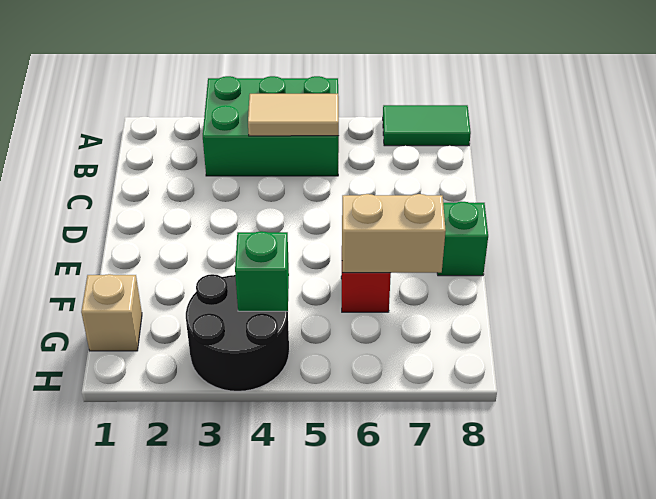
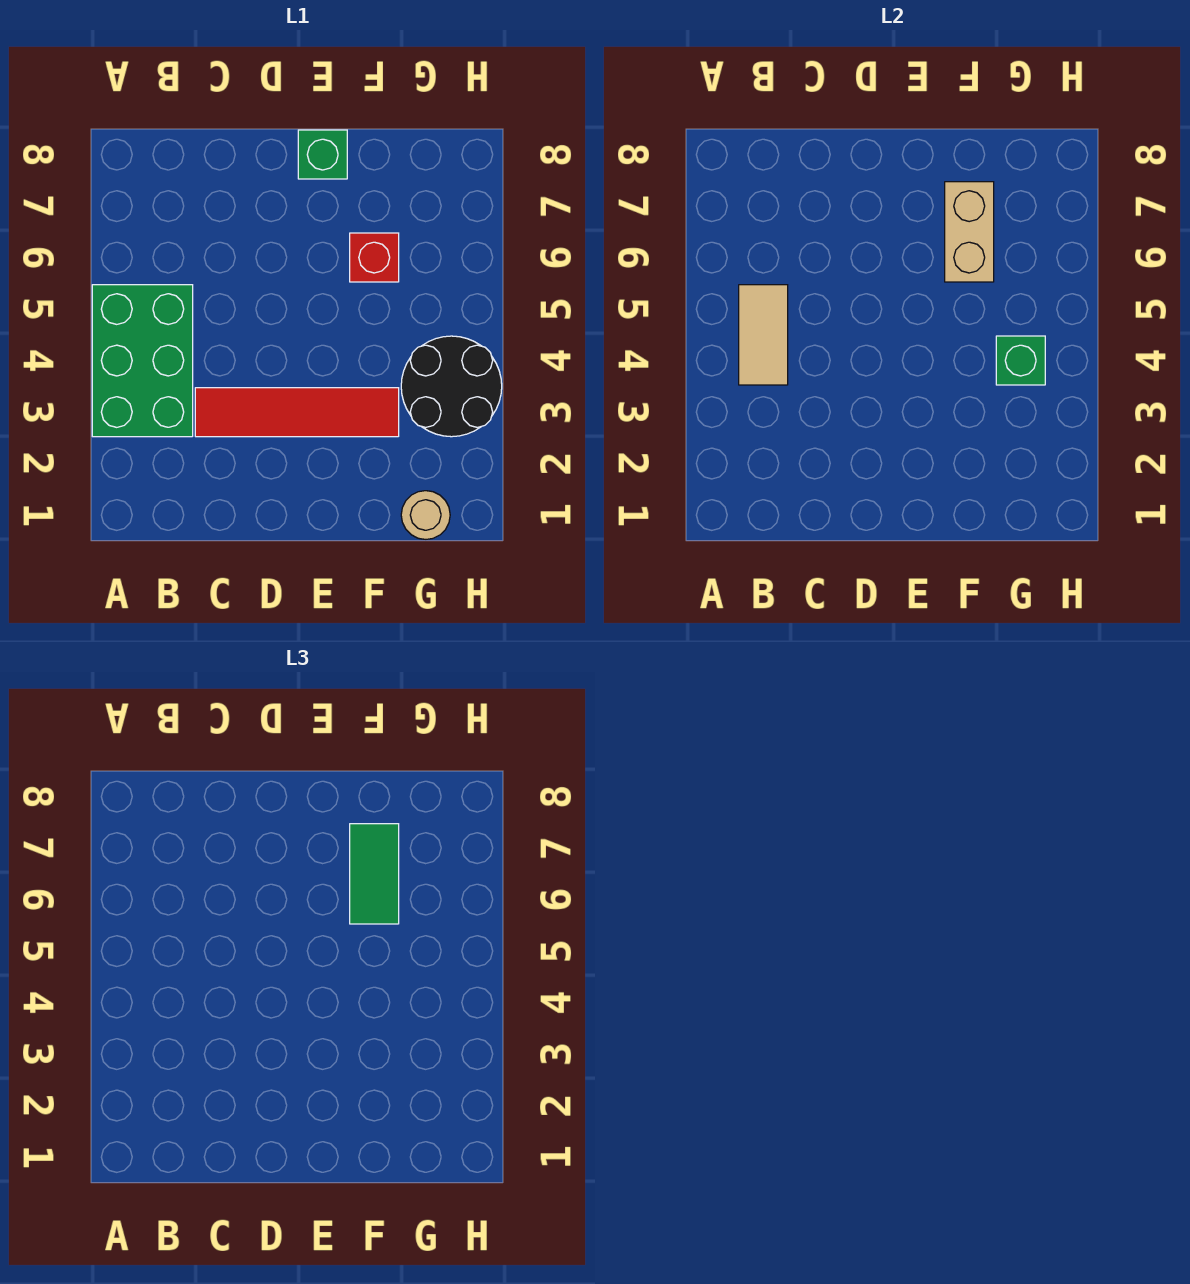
green 1x2 tile [383,105,471,146] -> green 1x2 tile moved to [350,824,399,924]
none -> red 1x4 tile [195,388,399,437]
tan 1x1 brick [81,274,142,351] -> tan 1x1 round brick [401,491,450,540]

